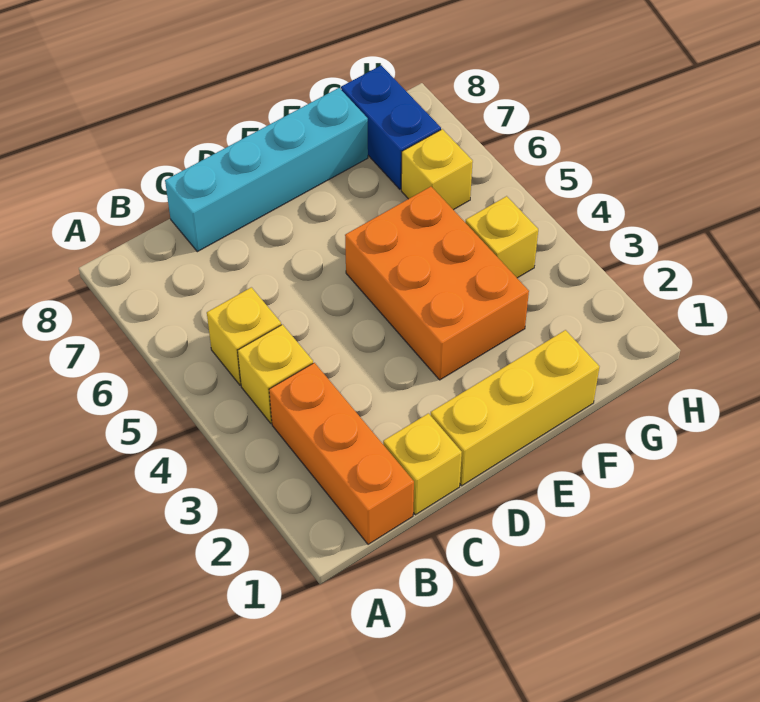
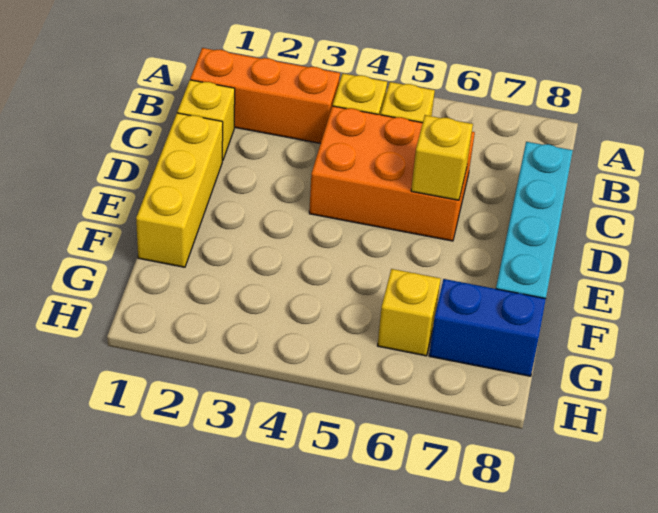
orange 2x3 brick [345,187,529,380] -> orange 2x3 brick moved to [309,106,475,241]
yellow 1x1 brick [465,196,538,278] -> yellow 1x1 brick moved to [411,115,473,200]

